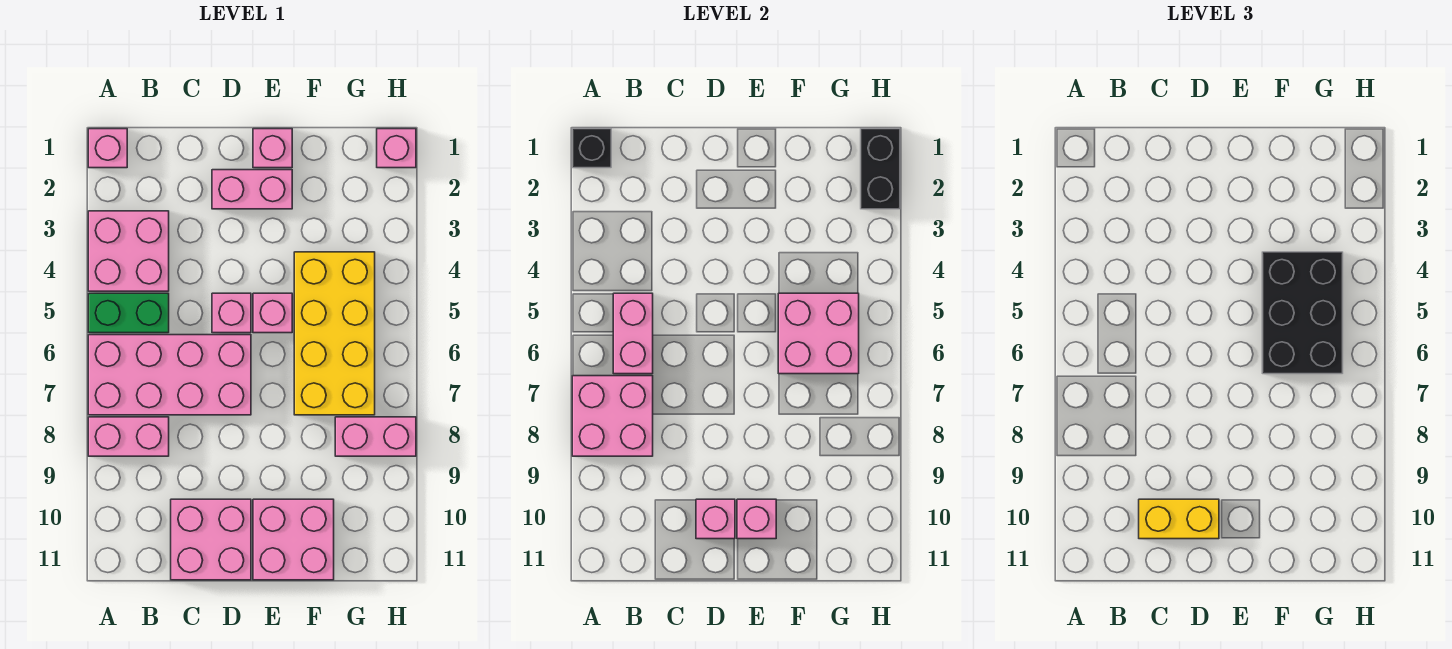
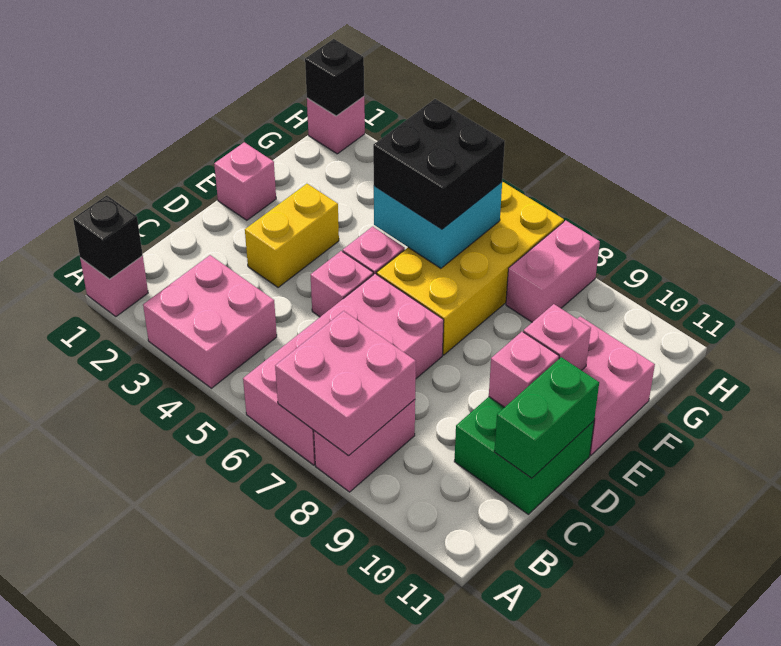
green 1x2 brick [88,293,169,333] -> green 1x2 brick moved to [494,357,599,478]
pink 1x2 brick [613,293,653,374] -> none
pink 2x2 brick [171,499,251,580] -> green 2x2 brick [454,397,594,514]
yellow 1x2 brick [1139,499,1219,539] -> yellow 1x2 brick moved to [245,184,339,288]
pink 1x2 brick [212,170,292,209] -> none
yellow 2x4 brick [294,252,375,415] -> yellow 2x4 brick turned to [377,181,564,355]
black 2x3 brick [1262,252,1343,374] -> black 2x2 brick [373,99,505,229]
pink 2x2 brick [778,293,859,374] -> cyan 2x2 brick [374,182,502,268]
black 1x2 brick [861,129,900,209] -> black 1x1 brick [305,39,364,116]

